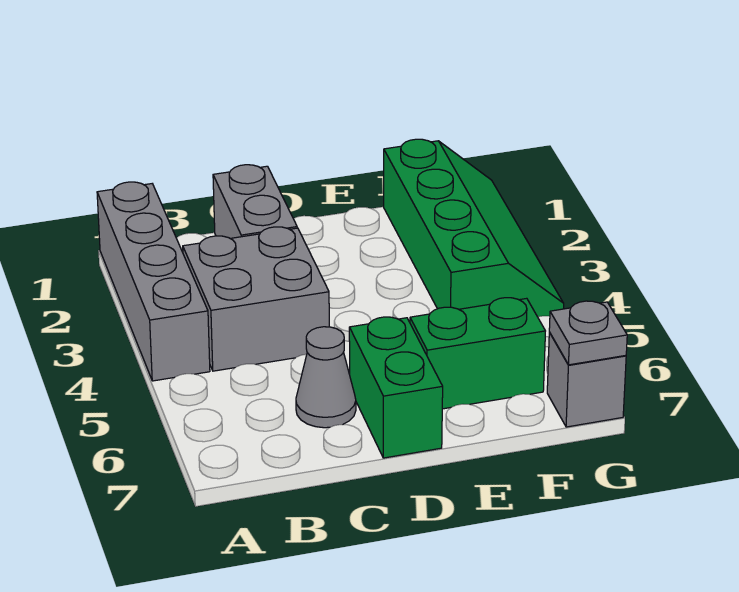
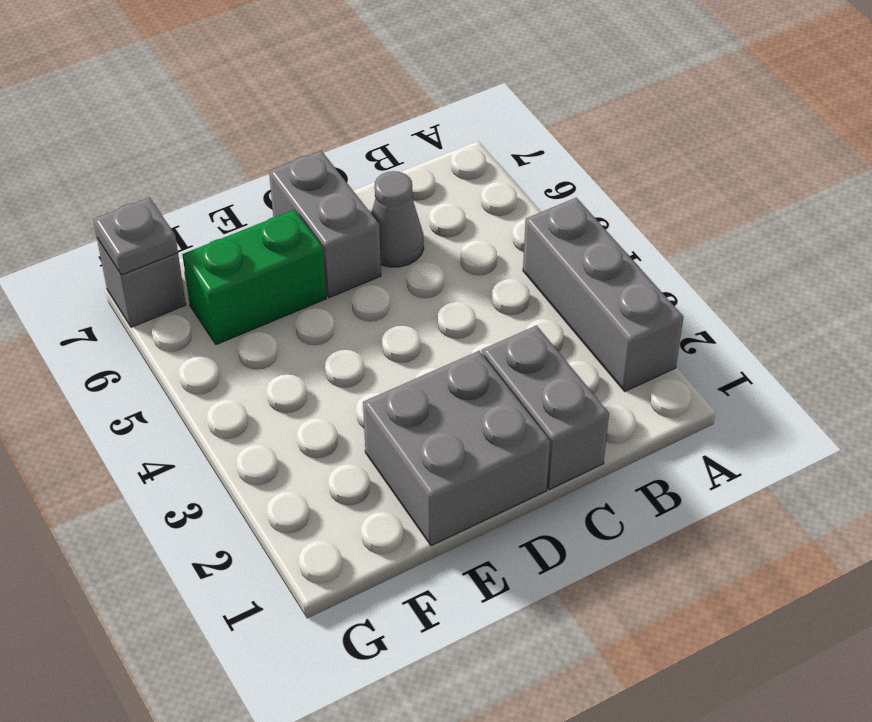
grey 1x4 brick [97,182,210,381] -> grey 1x3 brick [523,198,683,391]
grey 2x2 brick [183,227,329,371] -> grey 2x2 brick moved to [363,351,550,546]
green 1x2 brick [349,317,443,458] -> grey 1x2 brick [269,151,381,298]
green 2x4 slope [384,139,564,317] -> none

